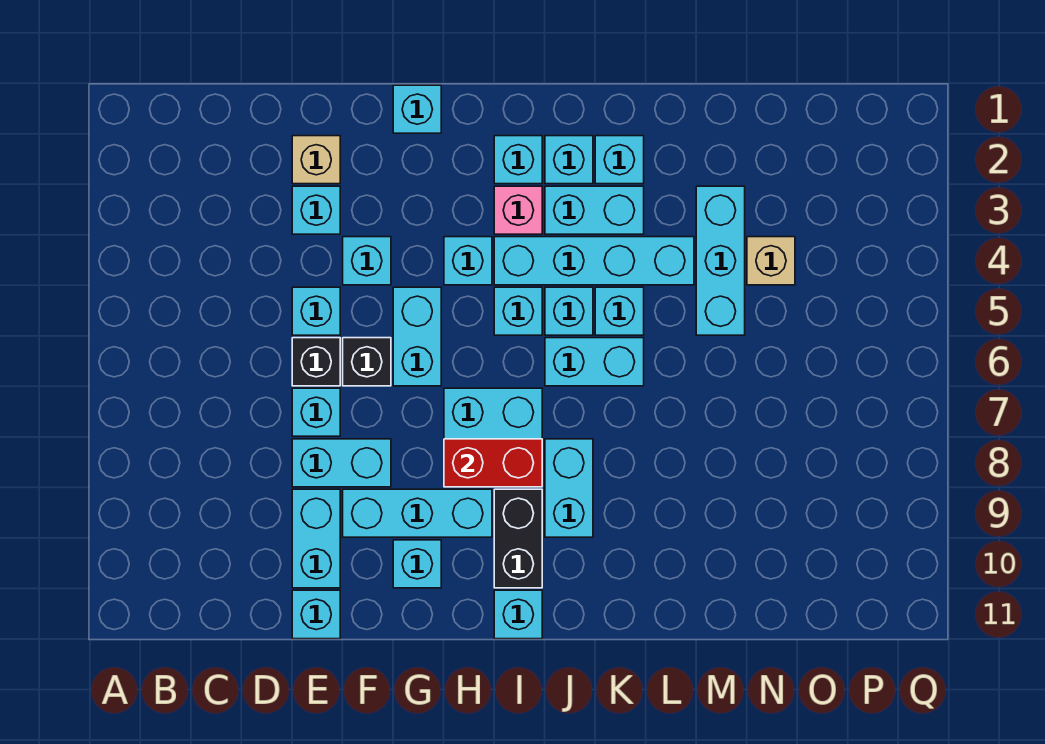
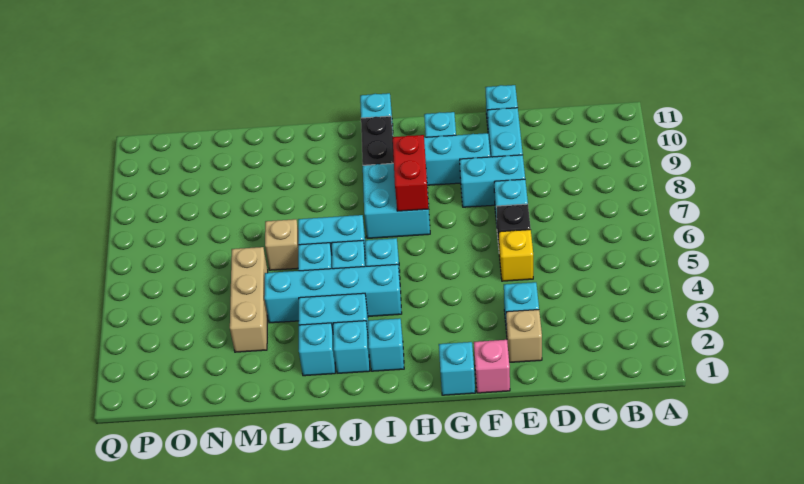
cyan 1x1 brick [292,287,340,335] -> yellow 1x1 brick [499,230,533,281]
cyan 1x1 brick [343,237,391,285] -> none
black 1x1 brick [343,338,391,386] -> none
cyan 1x2 brick [393,287,441,386] -> none
cyan 1x1 brick [444,237,492,285] -> none
red 1x2 brick [444,439,542,487] -> red 1x2 brick turned to [393,135,429,211]
pink 1x1 brick [494,186,542,234] -> pink 1x1 brick moved to [474,340,510,393]
cyan 1x2 brick [545,439,593,537] -> none
cyan 1x3 brick [696,186,745,335] -> tan 1x3 brick [230,247,268,352]
tan 1x1 brick [747,237,795,285] -> tan 1x1 brick moved to [265,219,299,270]

